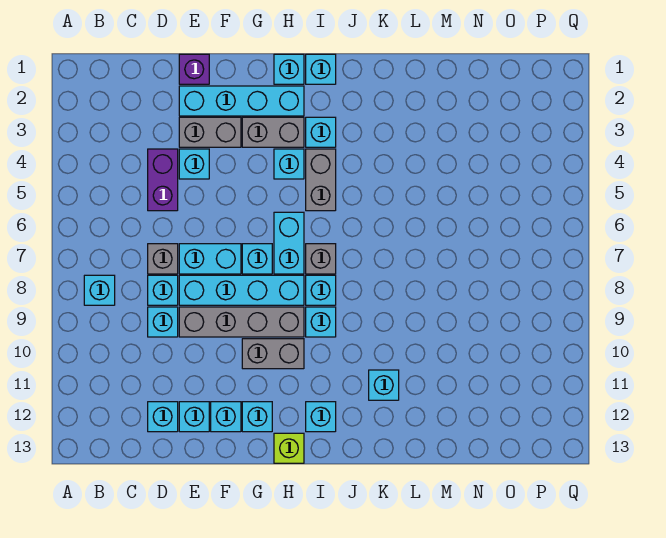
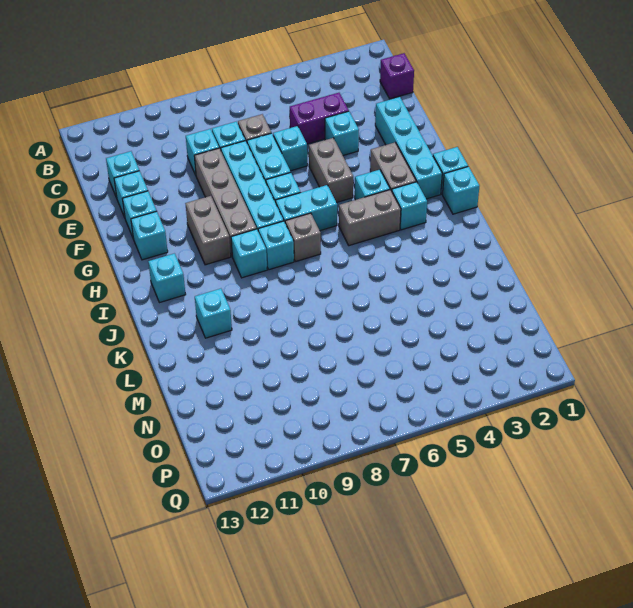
cyan 1x1 brick [84,275,115,305] -> cyan 1x1 brick moved to [273,126,307,171]
purple 1x1 brick [179,54,209,84] -> purple 1x1 brick moved to [380,53,414,99]
grey 1x2 brick [179,117,241,147] -> grey 1x2 brick moved to [309,138,353,202]
lime 1x1 brick [274,433,304,463] -> none

